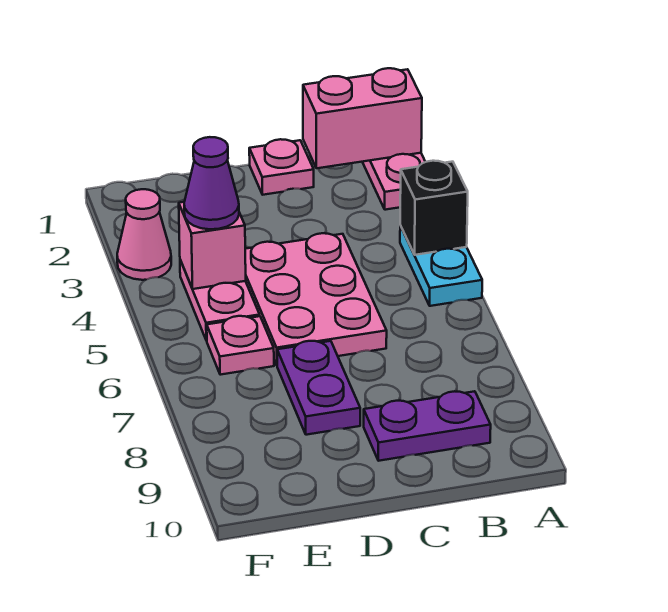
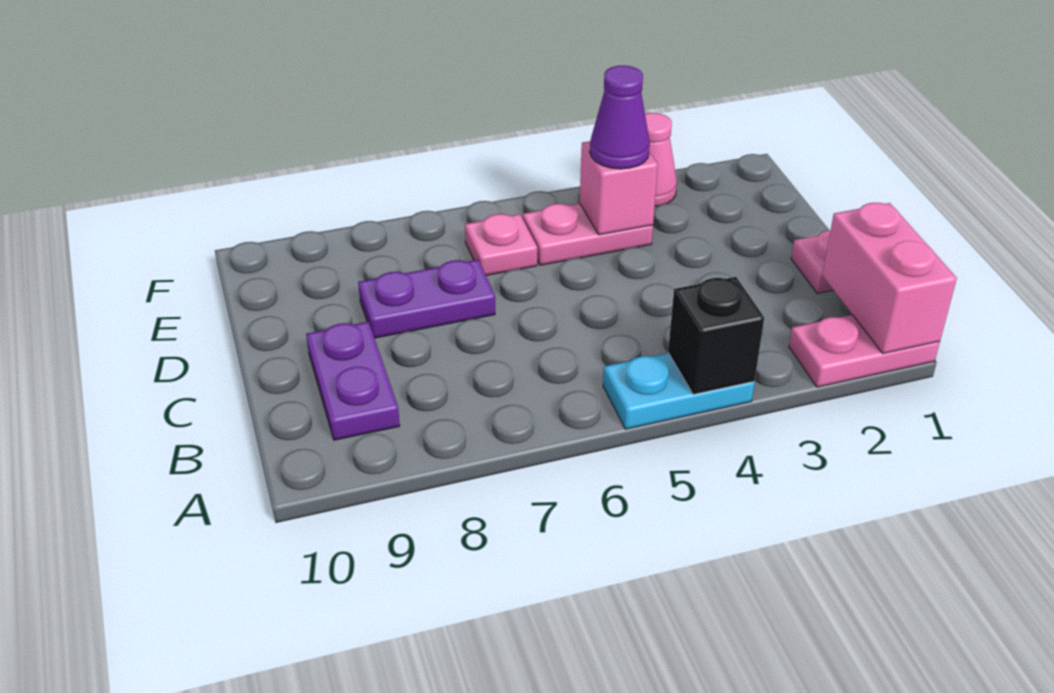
pink 2x3 plate [245,233,387,365] -> none

